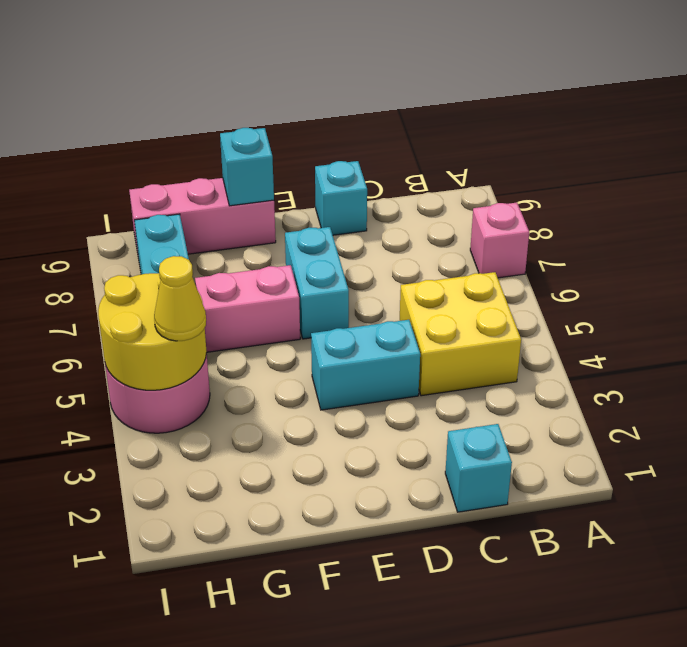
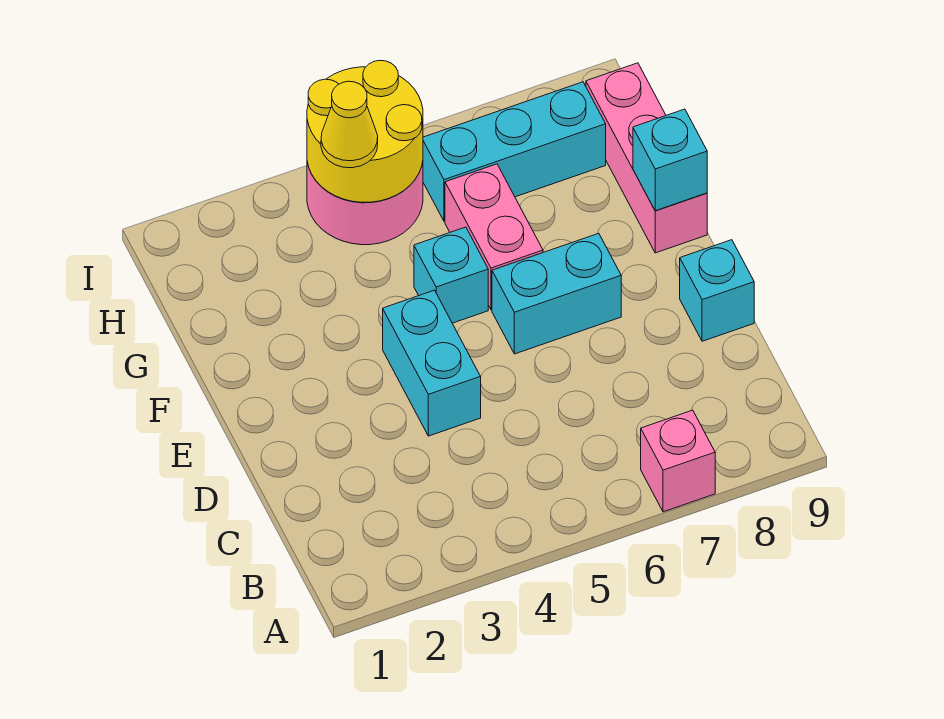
yellow 2x2 brick [400,272,521,396] -> none
cyan 1x1 brick [445,424,512,512] -> cyan 1x1 brick moved to [414,227,488,323]

